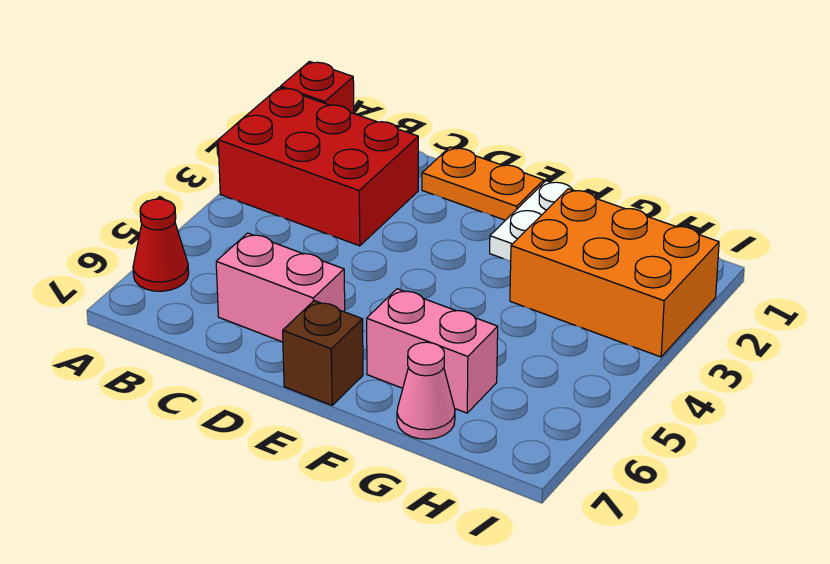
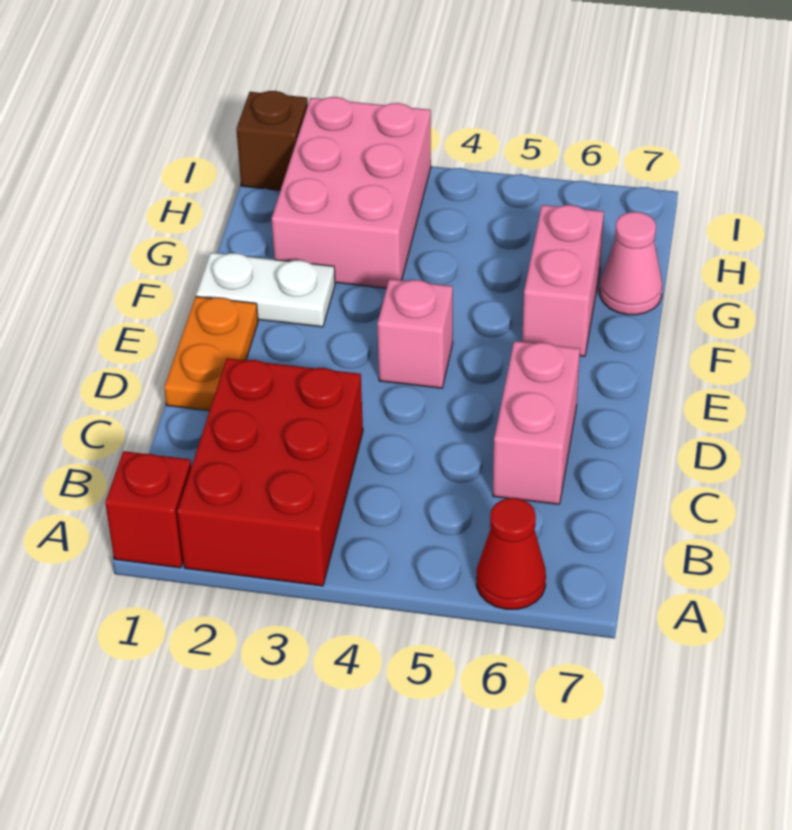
none -> pink 1x1 brick [377,279,453,388]
brown 1x1 brick [283,301,363,405] -> brown 1x1 brick moved to [236,91,308,190]
orange 2x3 brick [510,189,719,357] -> pink 2x3 brick [272,97,431,288]

